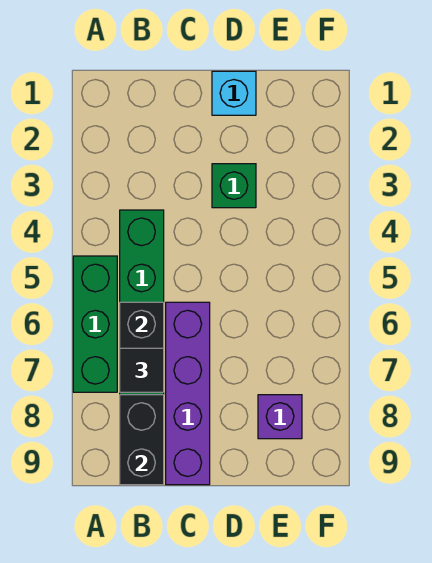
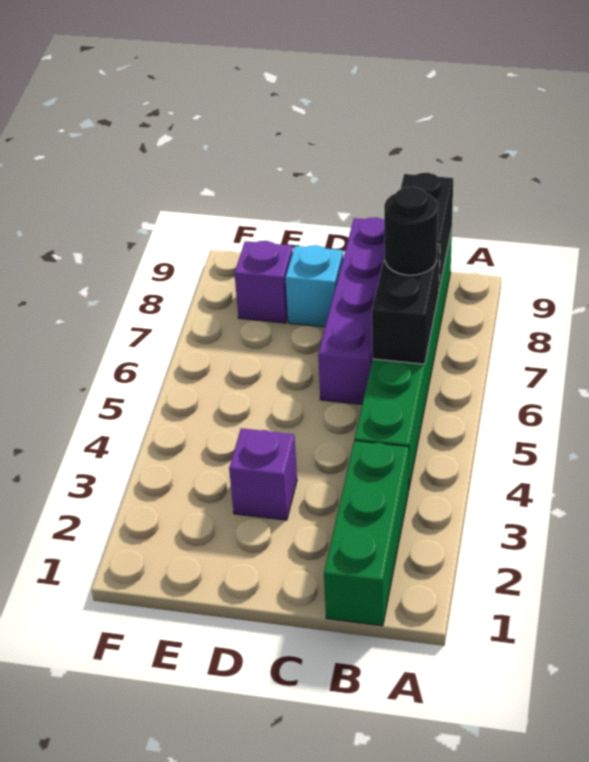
green 1x3 brick [73,256,117,392] -> green 1x3 brick moved to [324,441,409,626]
black 1x1 tile [120,348,164,392] -> black 1x1 round brick [384,187,438,275]
cyan 1x1 brick [212,71,256,115] -> cyan 1x1 brick moved to [285,245,343,327]
green 1x1 brick [212,164,256,208] -> purple 1x1 brick [229,428,297,520]

